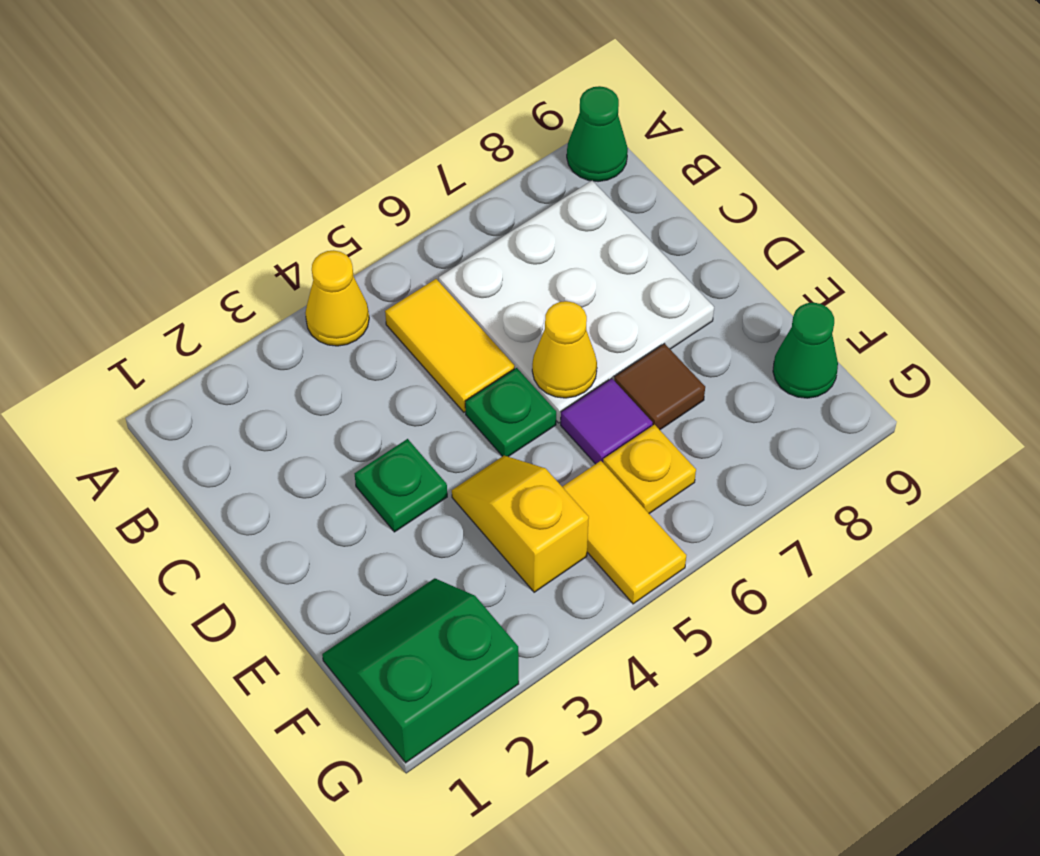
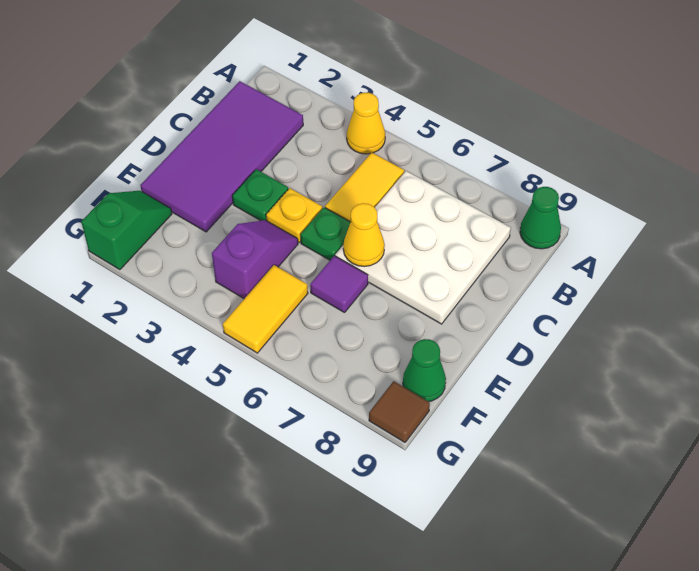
none -> purple 2x4 tile [140,81,303,232]
yellow 1x2 slope [452,455,589,592] -> purple 1x2 slope [212,220,298,299]
brown 1x1 tile [614,344,705,430] -> brown 1x1 tile moved to [369,381,430,442]
green 2x2 slope [322,578,519,763] -> green 1x2 slope [81,191,172,270]
yellow 1x1 plate [603,424,696,514] -> yellow 1x1 plate moved to [266,188,322,242]

